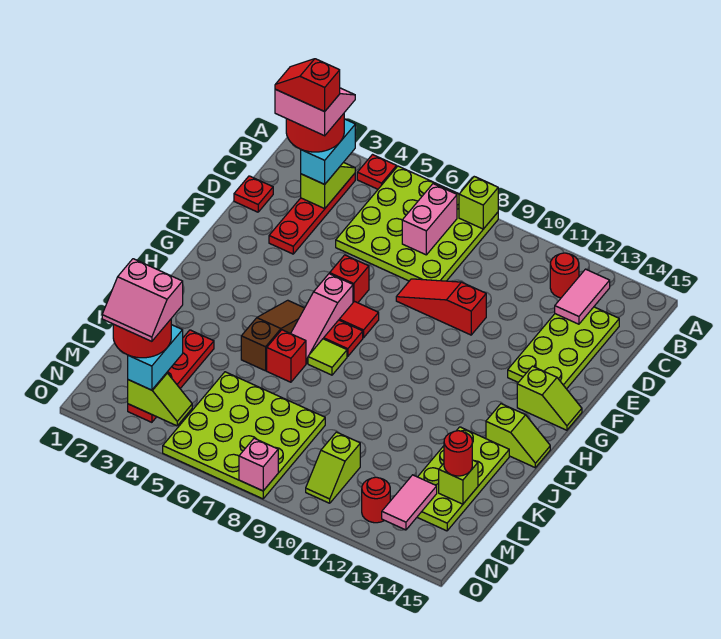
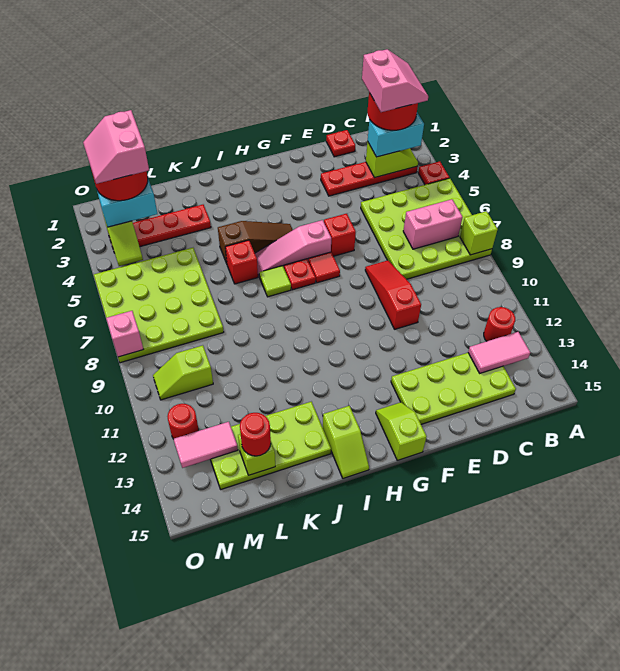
red 1x2 slope [275,59,340,112] -> none
lime 1x2 slope [517,366,582,430] -> lime 1x2 slope turned to [376,402,427,460]

